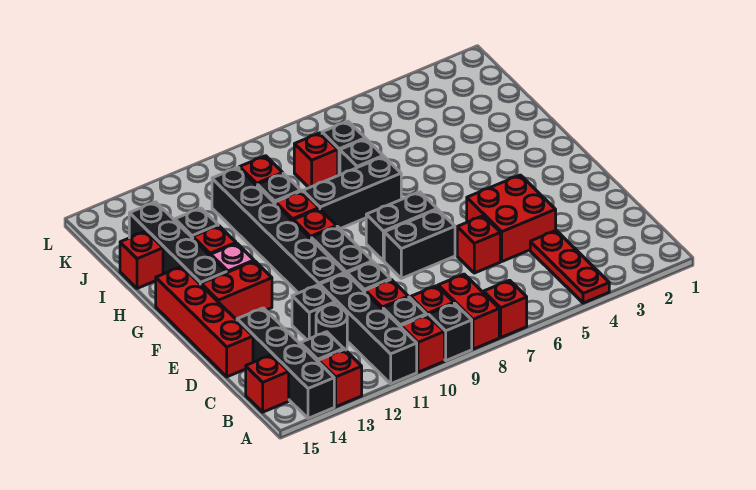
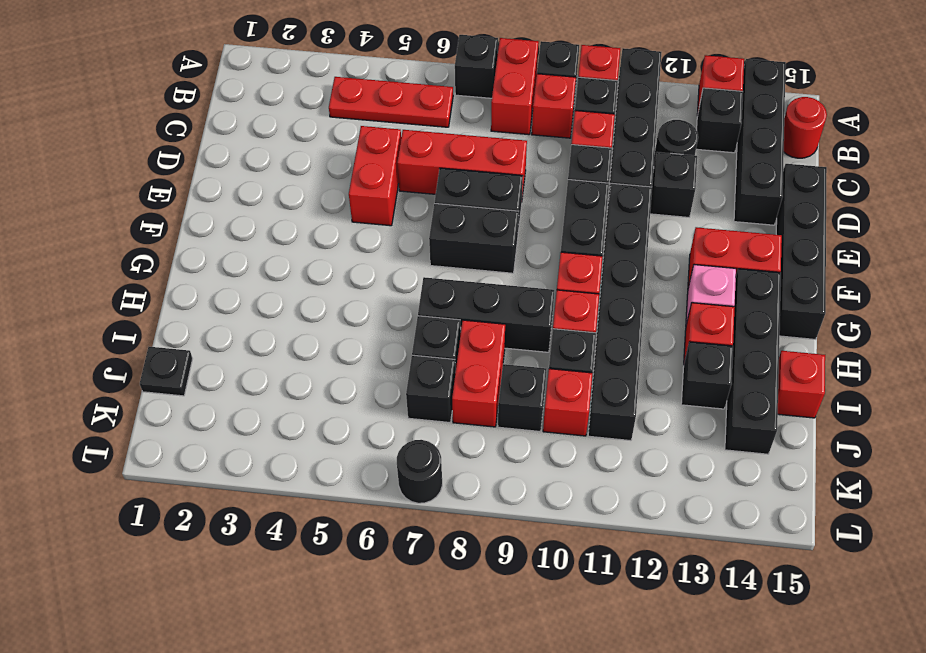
red 1x3 plate [530,230,609,303] -> red 1x3 plate turned to [329,77,453,127]
red 1x1 brick [484,280,527,337] -> black 1x1 brick [455,35,498,98]
red 1x1 brick [246,355,289,412] -> red 1x1 round brick [784,97,827,158]
red 2x2 brick [467,175,556,261] -> red 1x2 brick [349,126,401,226]
red 1x1 brick [457,216,500,273] -> red 1x3 brick [397,130,527,197]
red 1x4 brick [156,267,253,377] -> black 1x4 brick [776,164,827,339]
none -> black 1x1 plate [140,347,193,396]
red 1x1 brick [294,133,338,188] -> red 1x2 brick [452,320,505,427]
none -> black 1x1 brick [498,364,546,431]
none -> black 1x1 round brick [397,440,442,503]

